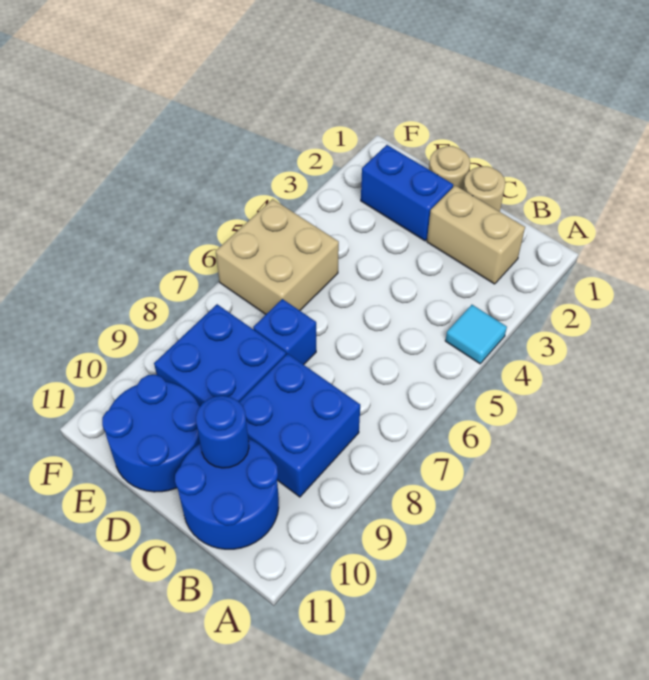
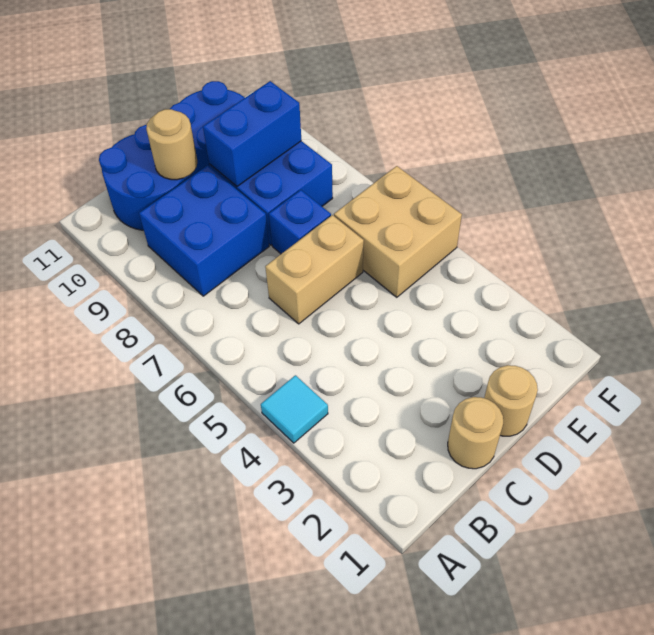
tan 1x2 brick [427,186,525,284] -> tan 1x2 brick moved to [265,215,364,324]
blue 1x1 round brick [196,396,249,468] -> tan 1x1 round brick [146,109,197,180]
blue 1x2 brick [361,145,453,241] -> blue 1x2 brick moved to [203,81,301,186]

